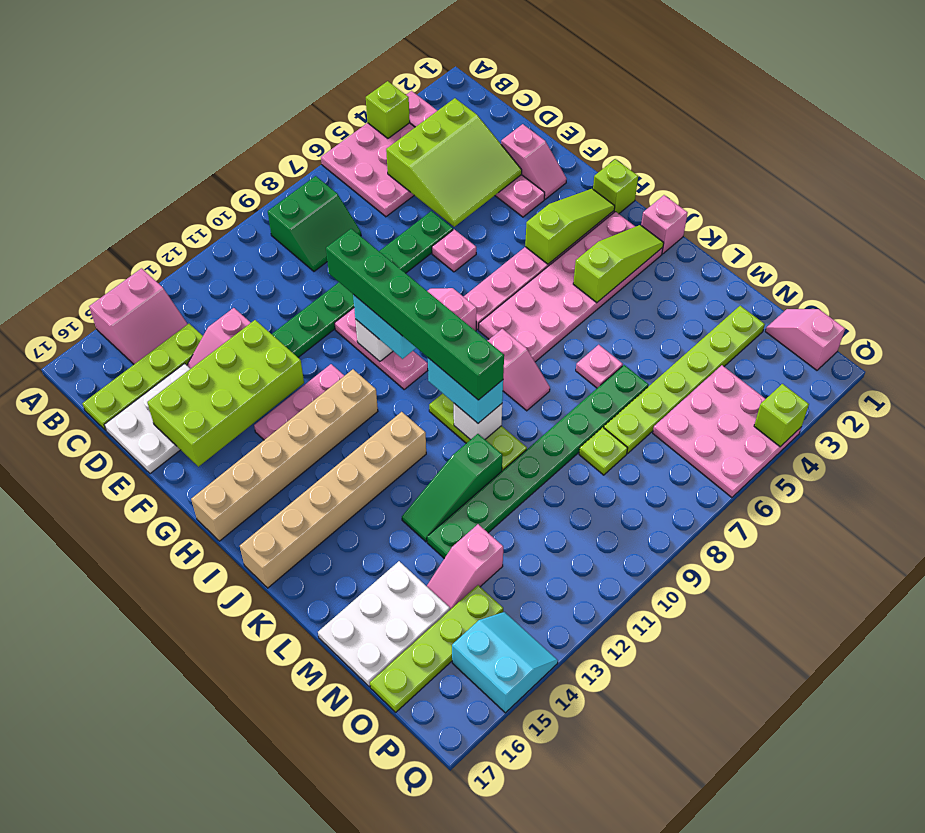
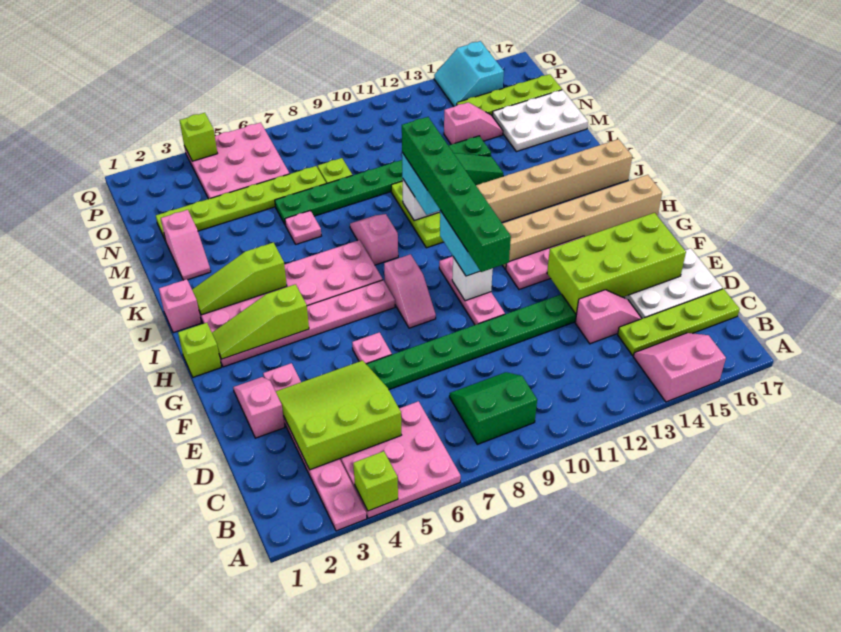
pink 1x2 slope [765,309,845,370] -> pink 1x2 slope moved to [161,210,211,280]

